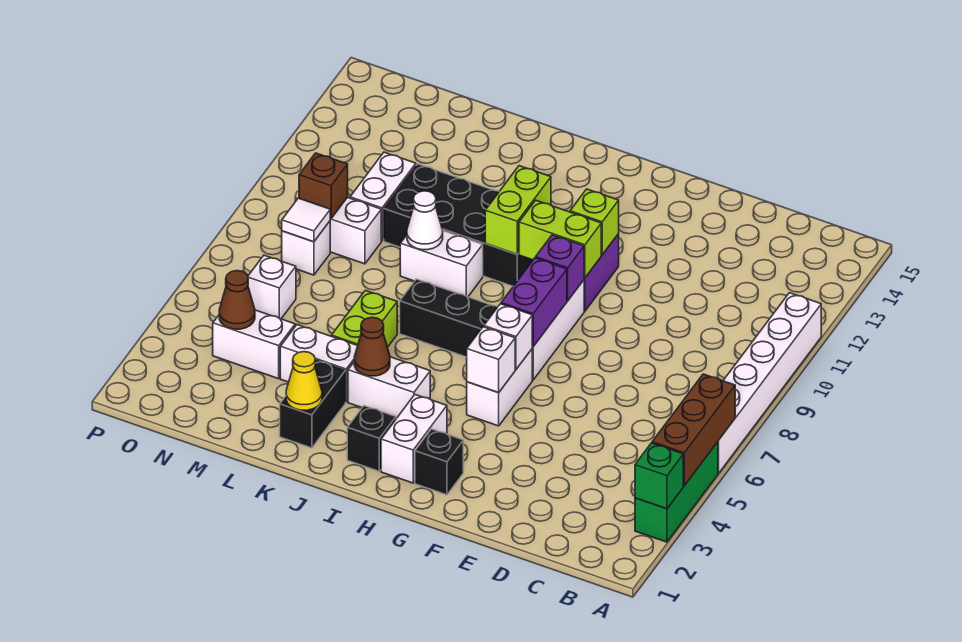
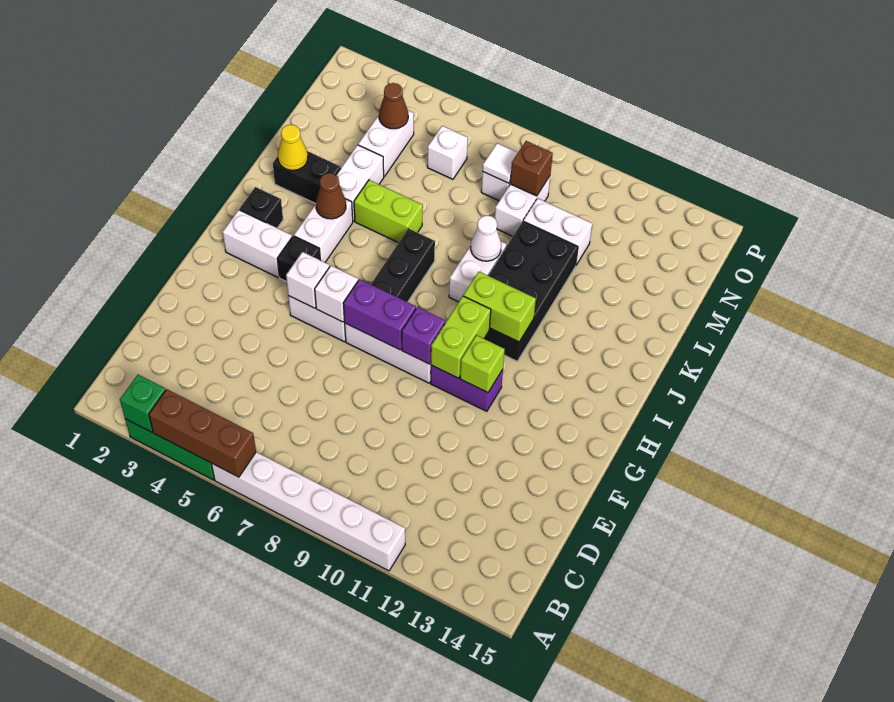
black 1x1 brick [415,429,463,495] -> black 1x1 brick moved to [277,236,320,282]

